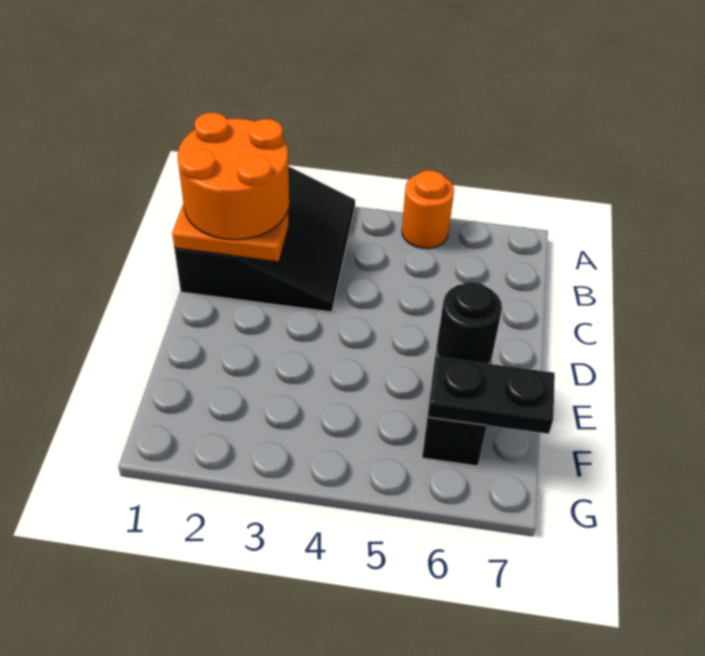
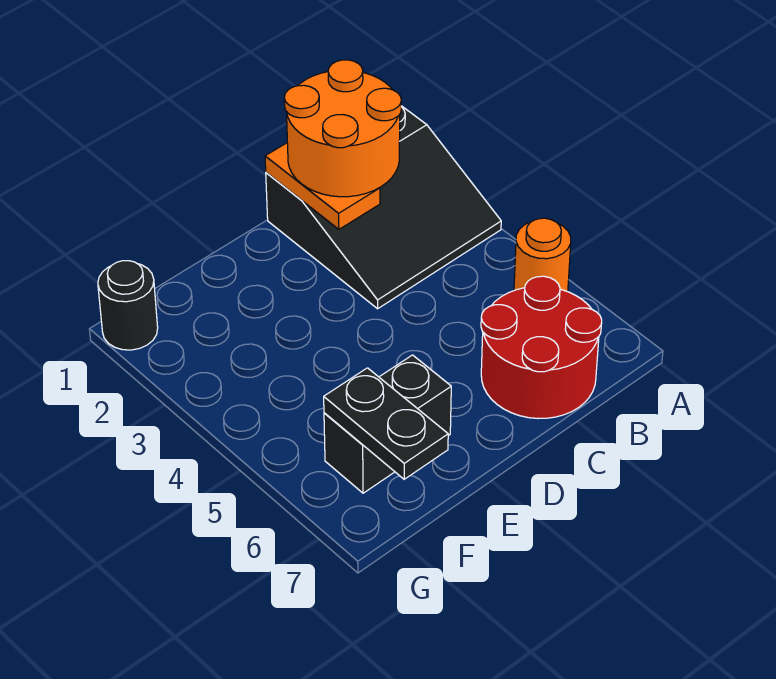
none -> red 2x2 round brick [481,276,602,419]
black 1x1 round brick [437,282,502,364] -> black 1x1 round brick moved to [98,261,158,350]

